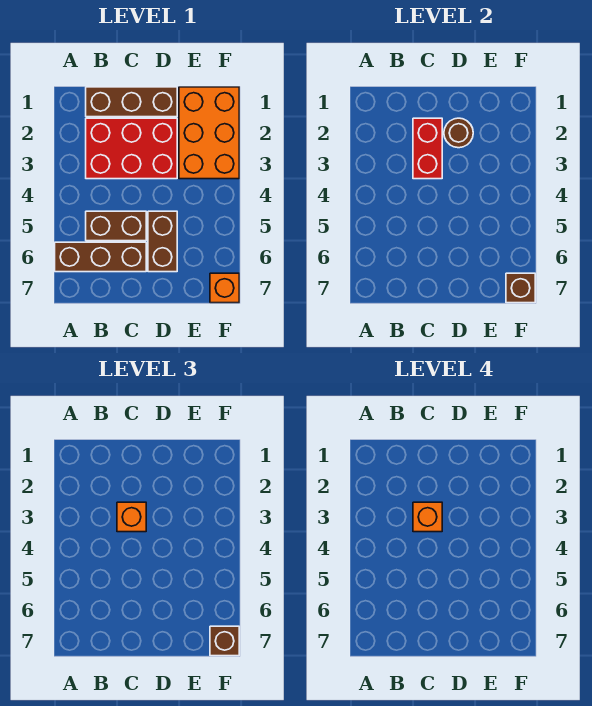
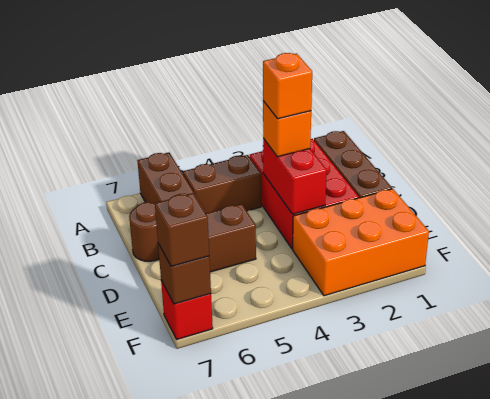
brown 1x2 brick [86,211,146,241] -> brown 1x2 brick turned to [183,155,261,213]
red 1x2 brick [413,118,442,179] -> red 1x2 brick turned to [263,139,327,214]
brown 1x1 round brick [444,118,473,148] -> brown 1x1 round brick moved to [129,202,159,261]
orange 1x1 brick [210,273,239,303] -> red 1x1 brick [161,281,213,339]

